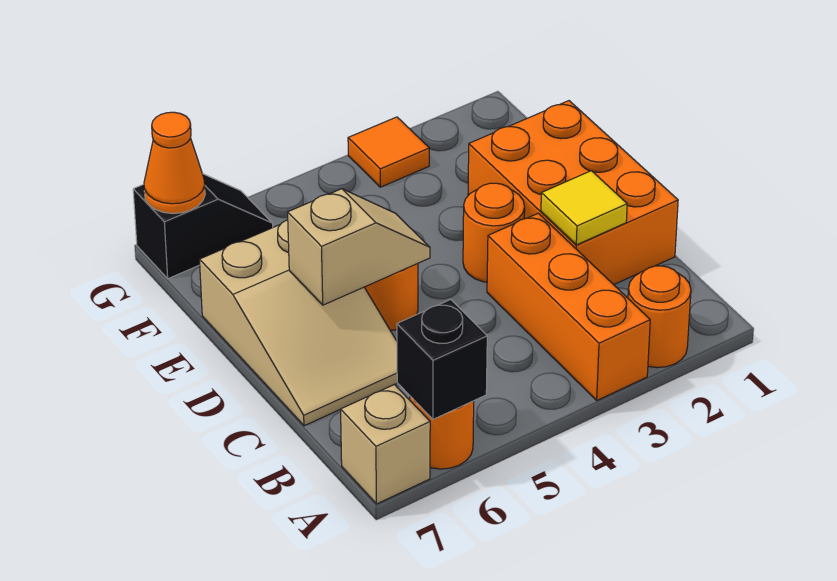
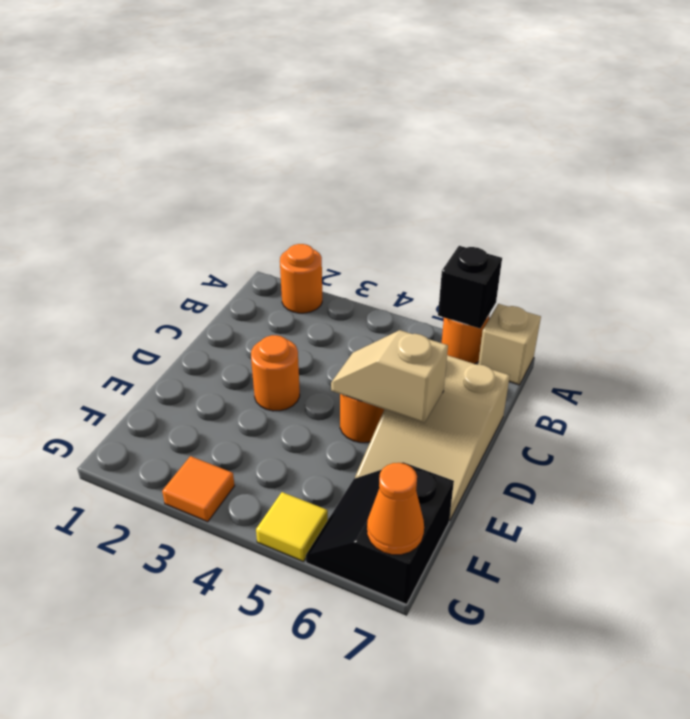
orange 1x3 brick [487,213,650,400] -> none
orange 2x3 brick [468,101,678,285] -> none
yellow 1x1 tile [541,171,627,245] -> yellow 1x1 tile moved to [256,492,328,562]
tan 2x3 slope [200,220,397,426] -> tan 2x3 slope turned to [355,355,510,520]
black 1x2 slope [133,174,273,279] -> black 2x2 slope [306,462,454,605]

